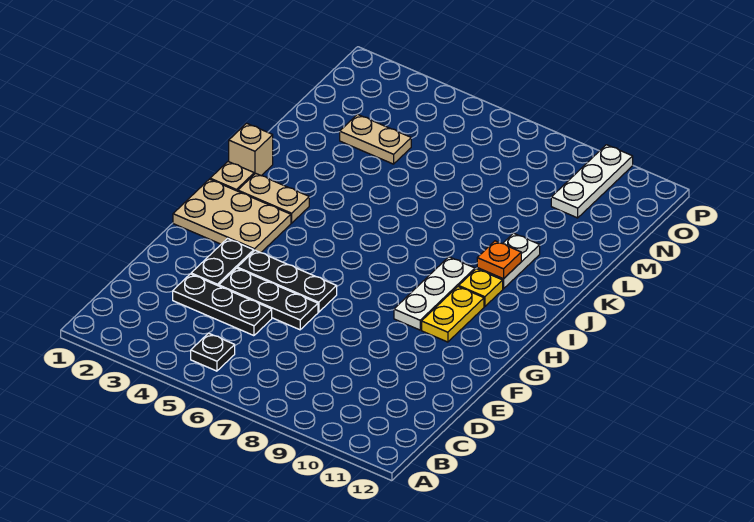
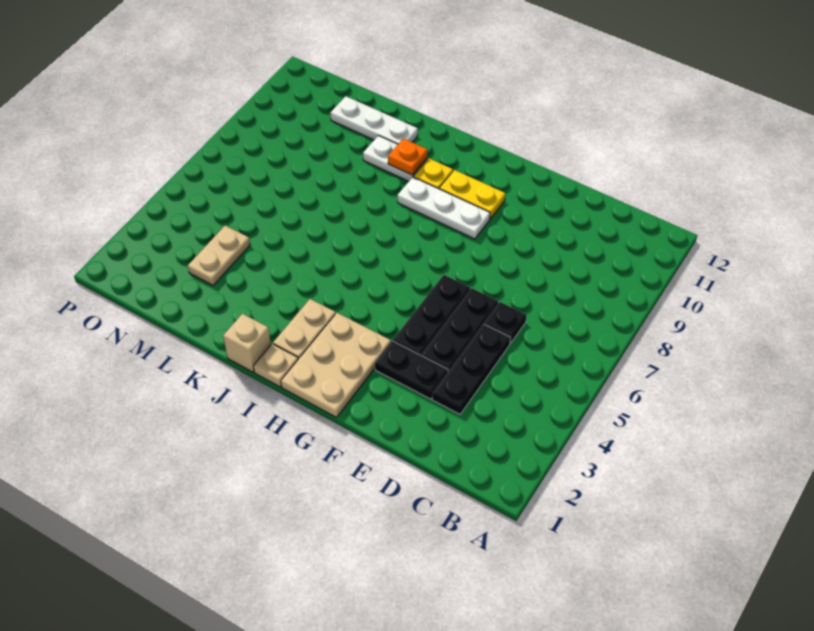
black 1x1 plate [191,333,235,371] -> black 1x1 plate moved to [484,302,527,343]
white 1x3 plate [551,145,633,218] -> white 1x3 plate moved to [331,96,418,144]

